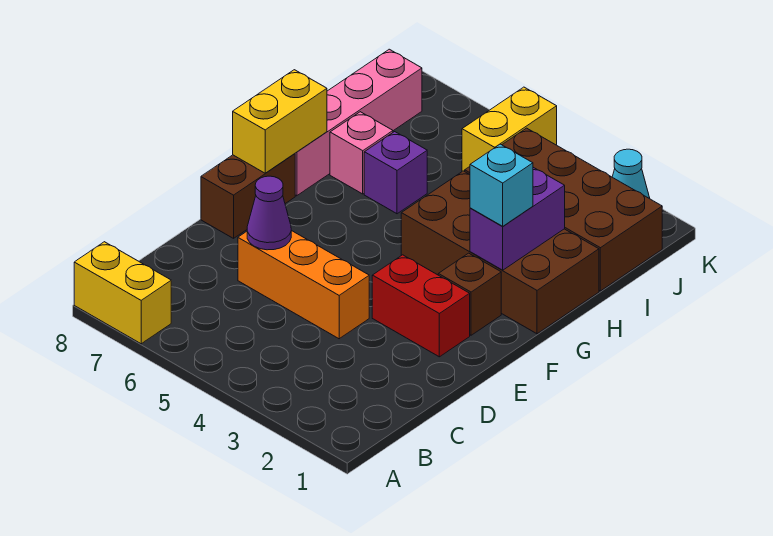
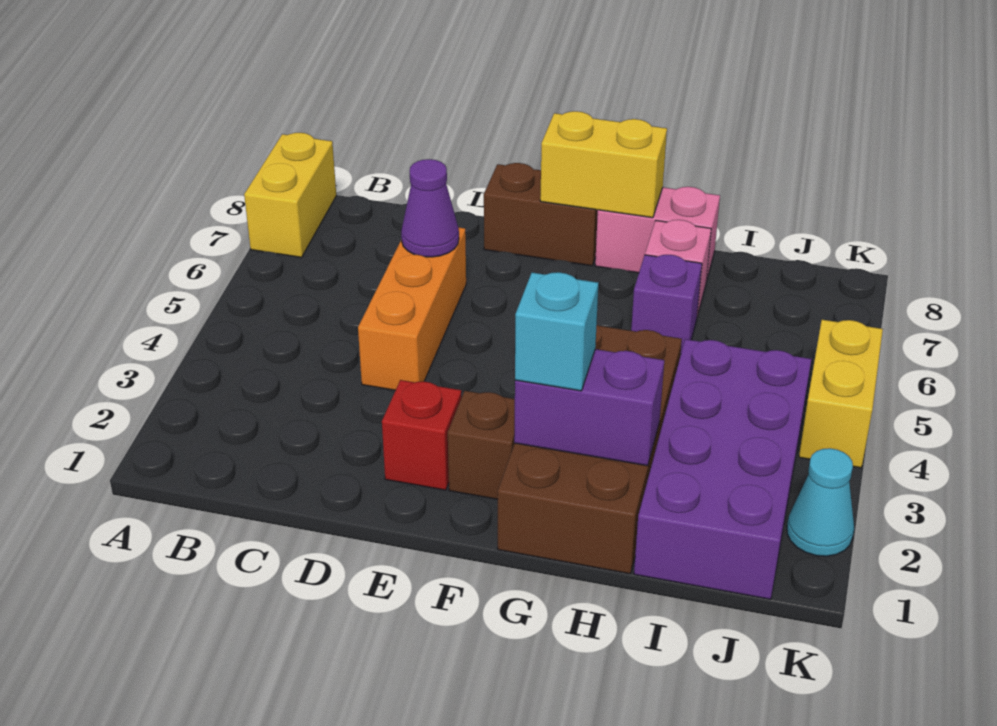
red 1x2 brick [372,255,470,357] -> red 1x1 brick [382,380,461,490]
pink 1x4 brick [295,49,422,196] -> pink 1x2 brick [595,187,720,282]
brown 2x4 brick [465,128,662,291] -> purple 2x4 brick [634,339,811,599]
yellow 1x2 brick [462,87,557,171] -> yellow 1x2 brick turned to [799,320,883,468]

